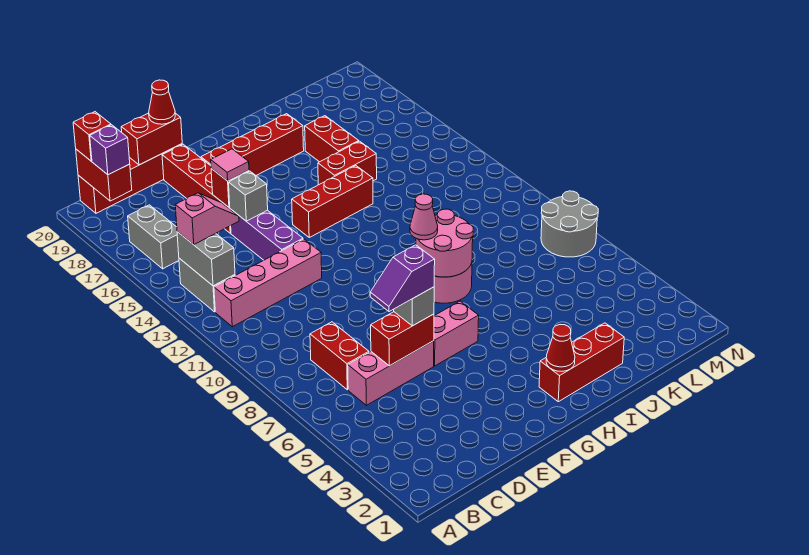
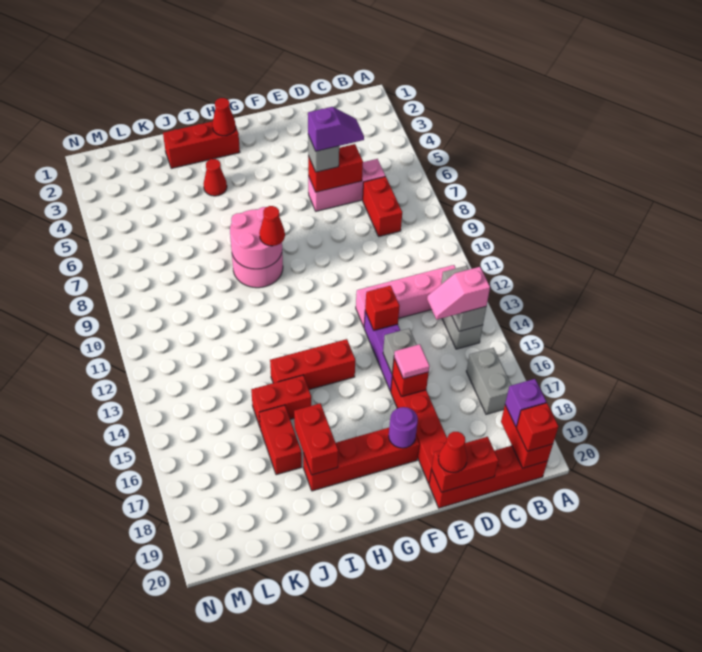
none -> red 1x1 brick [365,286,400,330]
pink 1x2 brick [434,301,479,366] -> none
none -> purple 1x1 round brick [389,407,418,448]
pink 1x1 cone [410,194,438,240] -> red 1x1 cone [259,206,285,246]
none -> red 1x1 cone [204,159,227,196]
none -> red 1x2 brick [294,403,338,475]
grey 2x2 round brick [541,191,598,257] -> none

